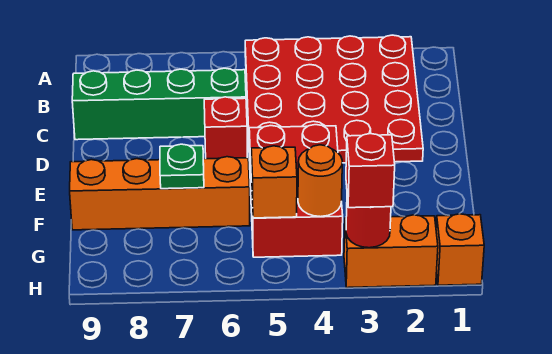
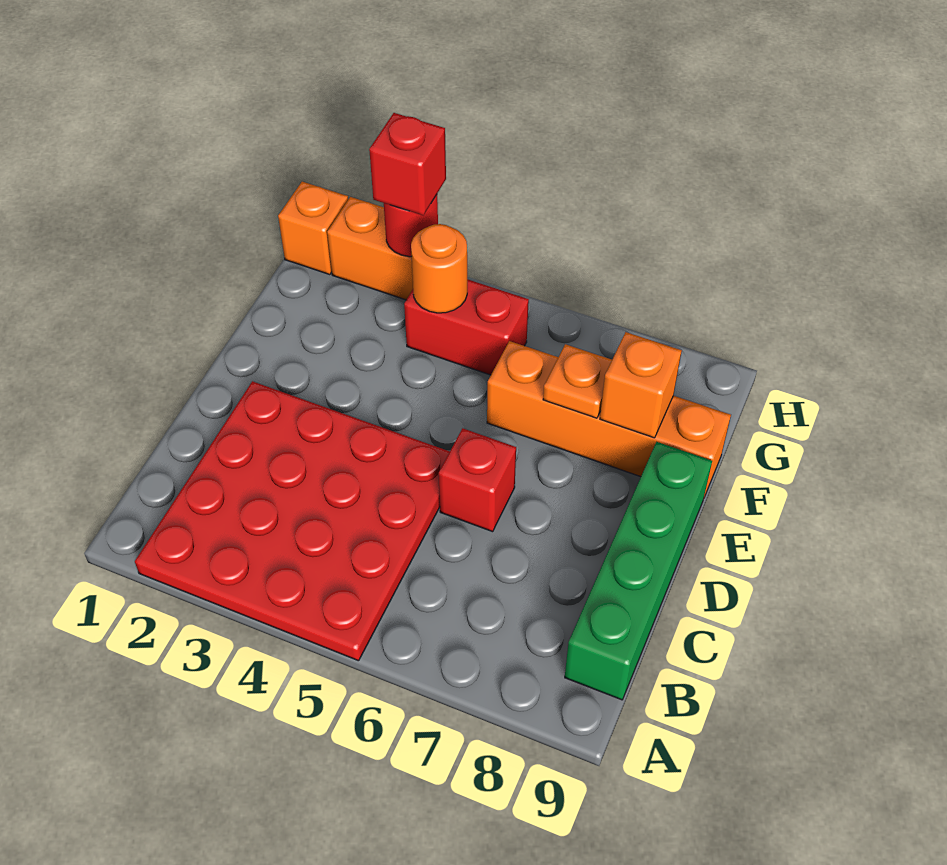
green 1x4 brick [72,68,246,140] -> green 1x4 brick turned to [565,442,712,700]
red 2x3 brick [249,125,343,257] -> red 1x2 brick [404,279,529,375]
green 1x1 plate [160,144,204,189] -> orange 1x1 plate [543,344,612,418]
orange 1x1 brick [251,146,297,218] -> orange 1x1 brick moved to [600,332,682,438]

